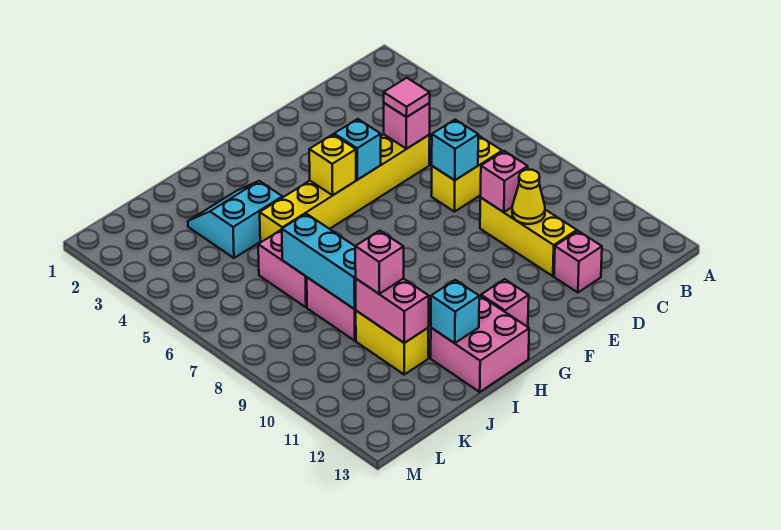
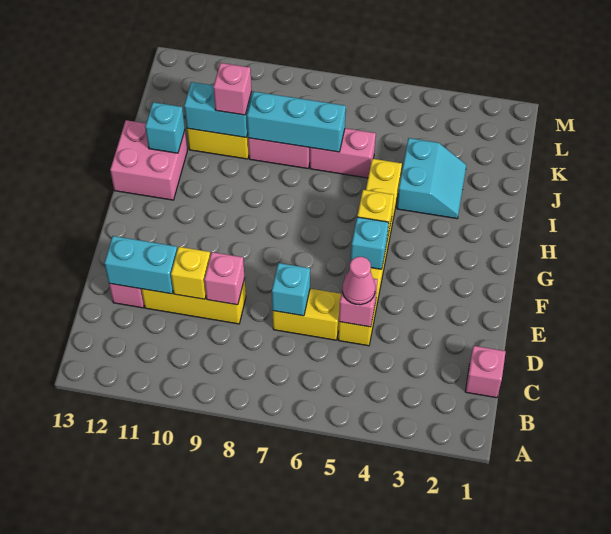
yellow 1x2 brick [431,136,502,212] -> yellow 1x2 brick turned to [273,289,341,340]
pink 1x1 tile [384,78,430,117] -> pink 1x1 cone [343,257,375,305]
yellow 1x1 cone [512,170,545,224] -> yellow 1x1 brick [171,247,210,299]
none -> cyan 1x2 brick [104,236,177,294]
pink 1x1 brick [481,279,529,326] -> pink 1x1 brick moved to [465,346,506,398]
pink 1x2 brick [356,279,429,343] -> cyan 1x2 brick [184,82,252,138]

